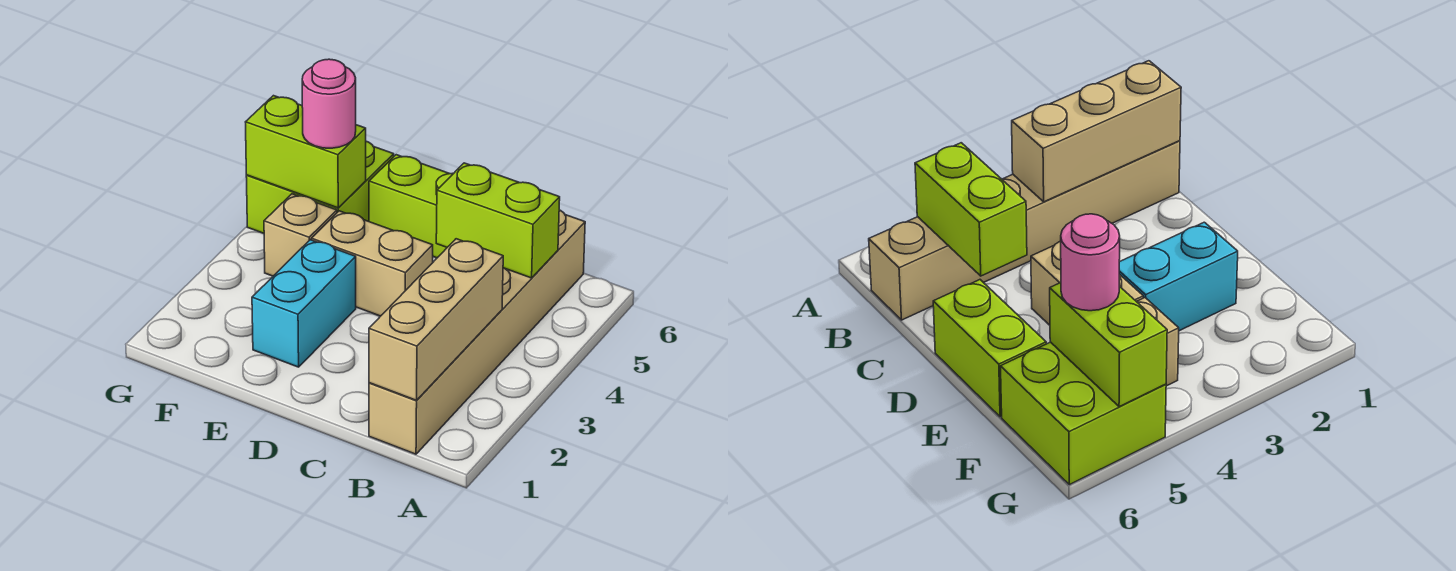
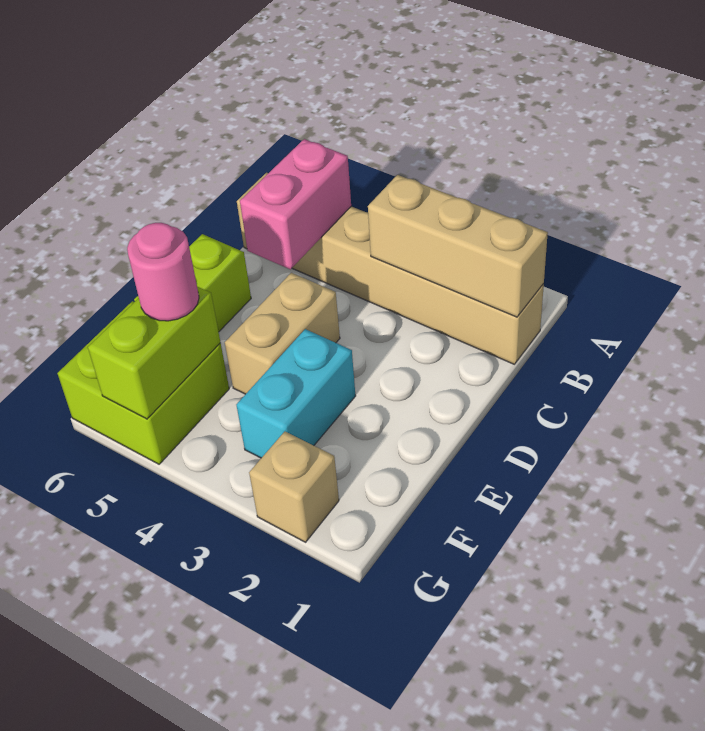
lime 1x2 brick [436,163,560,278] -> pink 1x2 brick [240,139,351,269]
cyan 1x2 brick [252,240,356,367] -> cyan 1x2 brick turned to [237,329,355,458]
tan 1x1 brick [264,194,337,276] -> tan 1x1 brick moved to [249,432,339,542]

